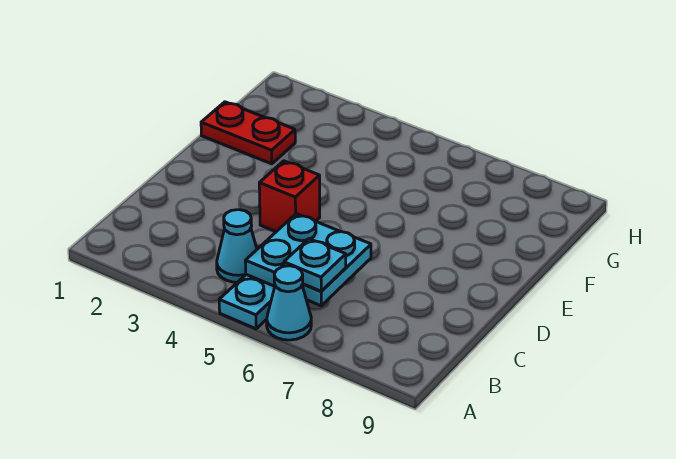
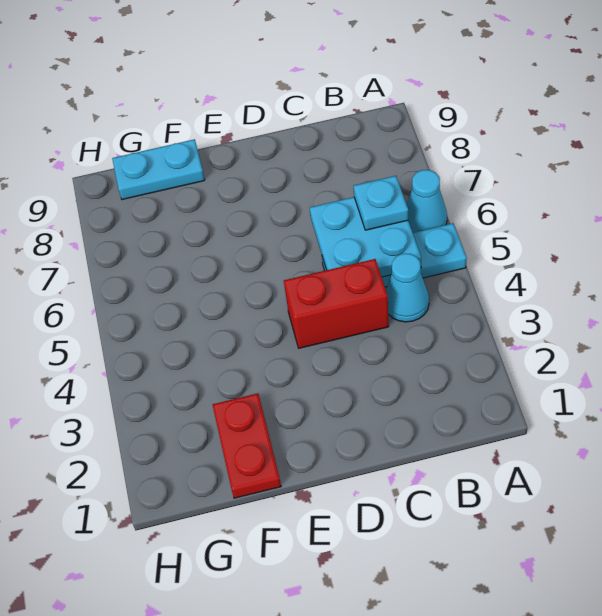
red 1x1 brick [259,161,320,232] -> red 1x2 brick [284,259,389,348]
none -> cyan 1x2 plate [112,139,205,200]

